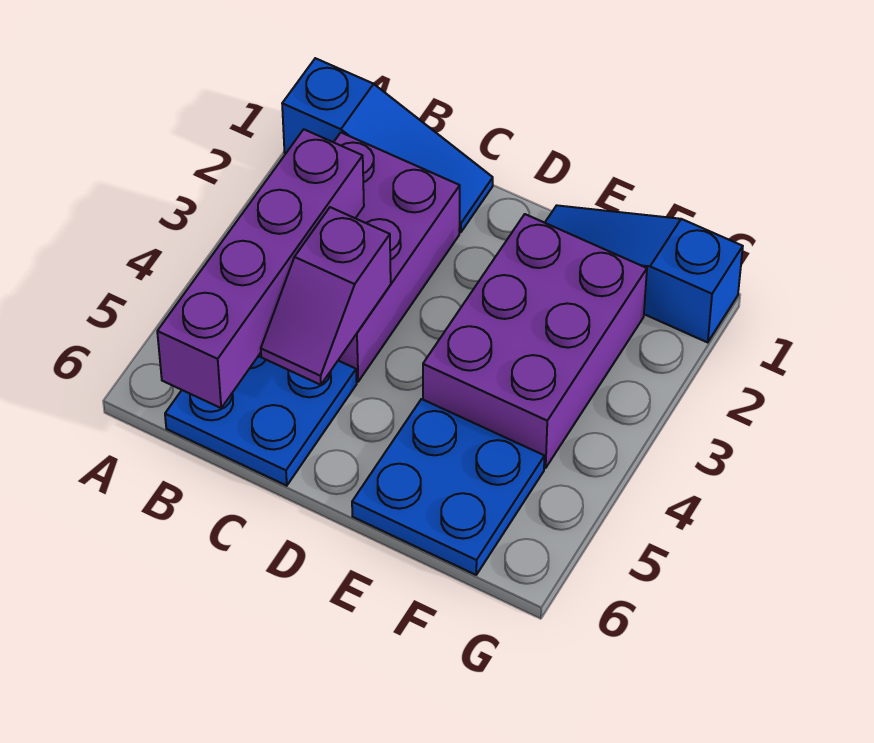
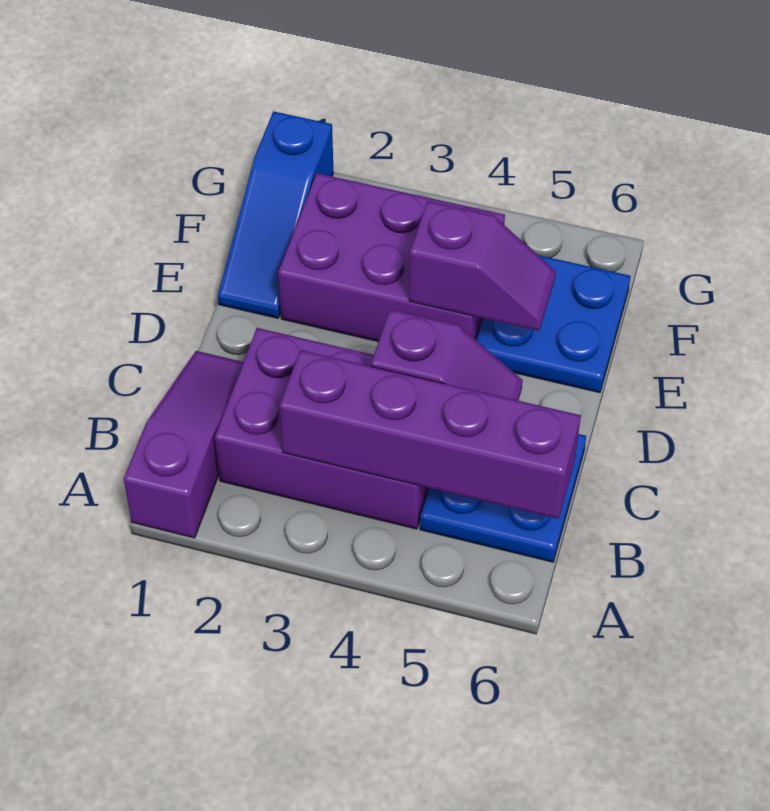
blue 1x3 slope [282,58,493,232] -> purple 1x3 slope [124,351,243,538]
none -> purple 1x2 slope [409,201,555,331]

